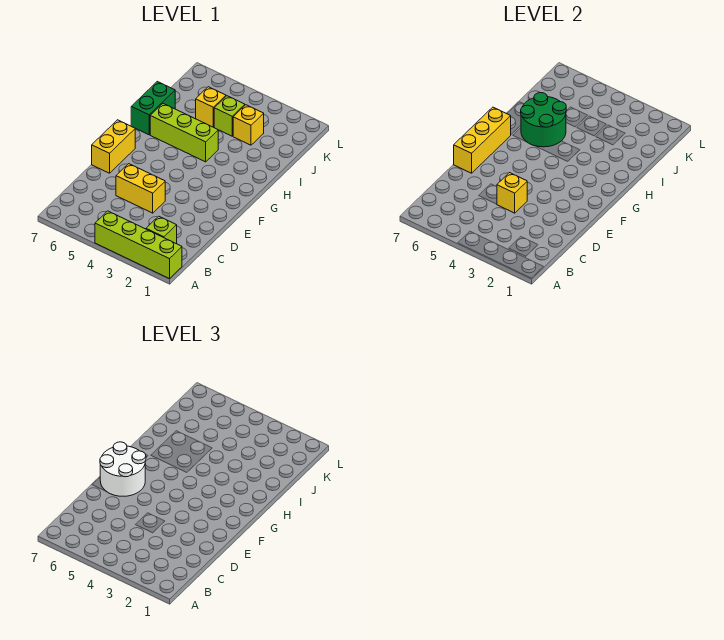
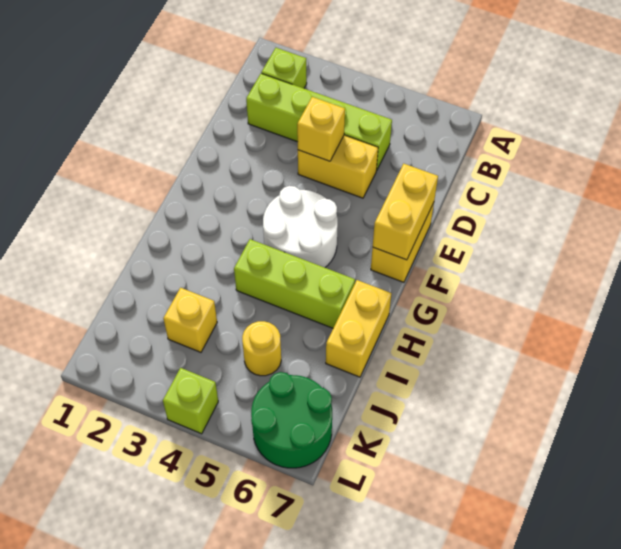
lime 1x4 brick [95,211,182,279] -> lime 1x4 brick moved to [246,73,392,170]
white 2x2 round brick [100,442,146,496] -> white 2x2 round brick moved to [263,186,338,268]
yellow 1x3 brick [454,107,511,173] -> yellow 1x2 brick [373,164,438,260]
green 2x2 round brick [521,93,566,147] -> green 2x2 round brick moved to [251,372,332,468]
green 1x2 brick [131,82,175,135] -> yellow 1x2 brick [326,280,391,377]
lime 1x1 brick [214,96,245,136] -> lime 1x1 brick moved to [163,368,218,434]
yellow 1x1 brick [196,87,226,127] -> yellow 1x1 round brick [242,321,281,376]

